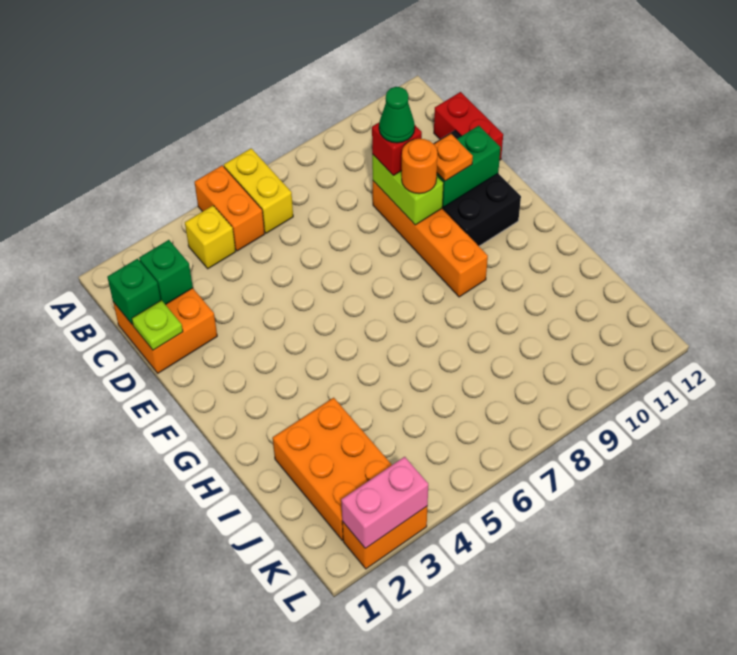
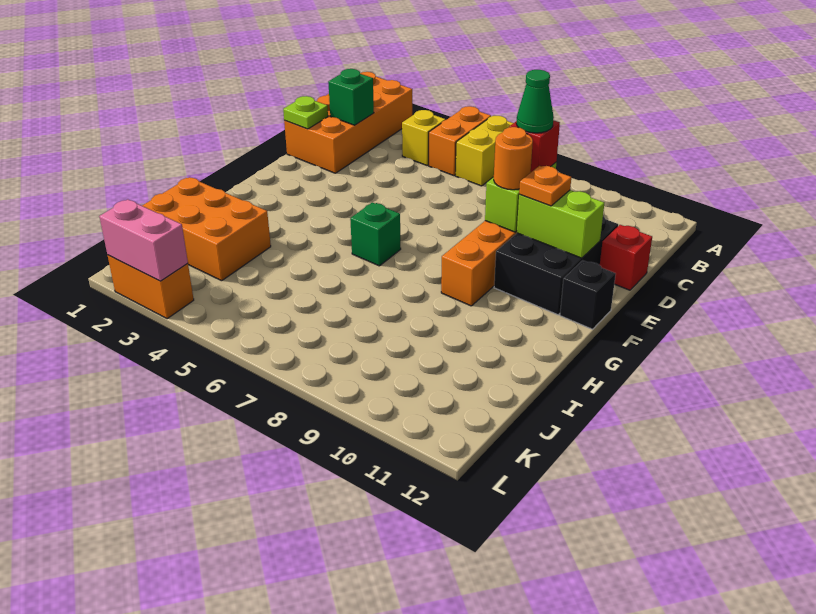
orange 2x2 brick [113,288,217,373] -> orange 2x4 brick [284,72,412,173]
green 1x1 brick [107,259,161,325] -> green 1x1 brick moved to [350,202,401,266]
red 1x2 brick [434,92,503,161] -> red 1x1 brick [600,225,652,290]
green 1x2 brick [437,126,501,207] -> lime 1x2 brick [517,190,604,258]
none -> black 1x1 brick [560,260,616,329]
orange 2x3 brick [273,398,392,540] -> orange 2x3 brick turned to [142,177,271,281]

